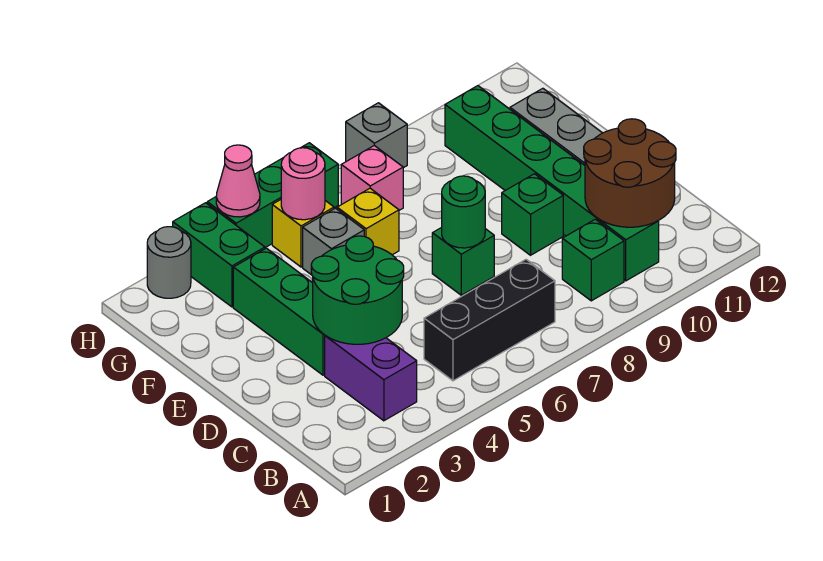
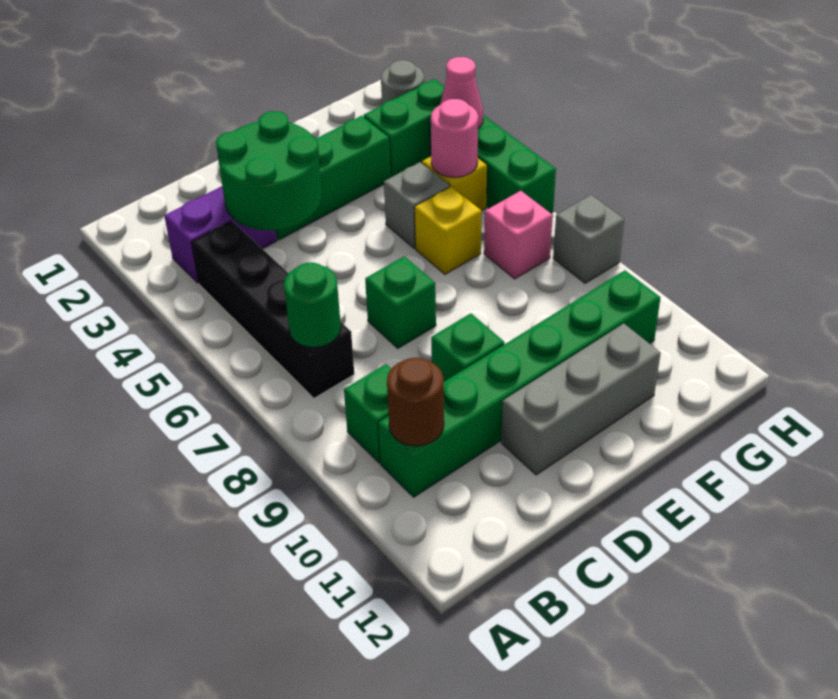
black 1x3 brick [424,259,555,381] -> black 1x4 brick [192,221,354,398]
brown 2x2 round brick [584,119,676,227] -> brown 1x1 round brick [387,358,444,446]
green 1x1 round brick [442,176,485,248] -> green 1x1 round brick moved to [284,263,341,347]

